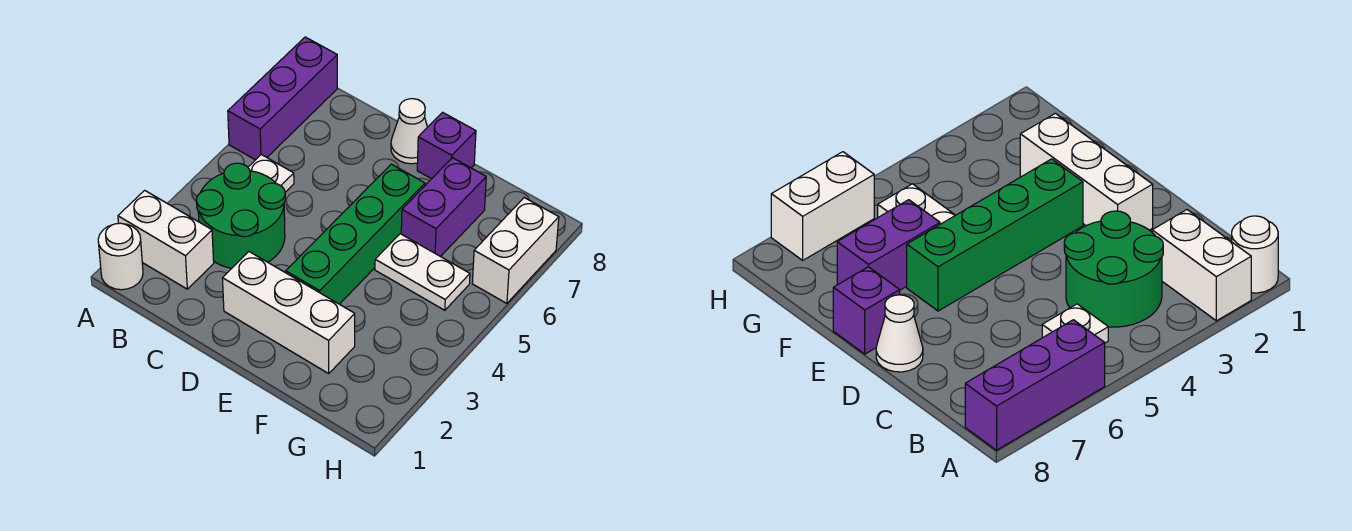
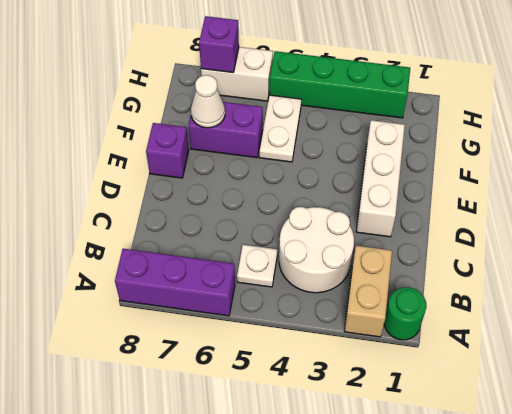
white 1x1 round brick [98,223,143,290] -> green 1x1 round brick [384,287,427,340]
white 1x2 brick [118,190,214,289] -> tan 1x2 brick [344,246,392,337]
green 2x2 round brick [196,163,285,268] -> white 2x2 round brick [279,207,354,293]
white 1x1 cone [391,99,427,164] -> white 1x1 cone moved to [191,75,225,128]
green 1x4 brick [286,164,425,304] -> green 1x4 brick moved to [269,51,410,118]
none -> purple 1x1 brick [199,16,239,73]

